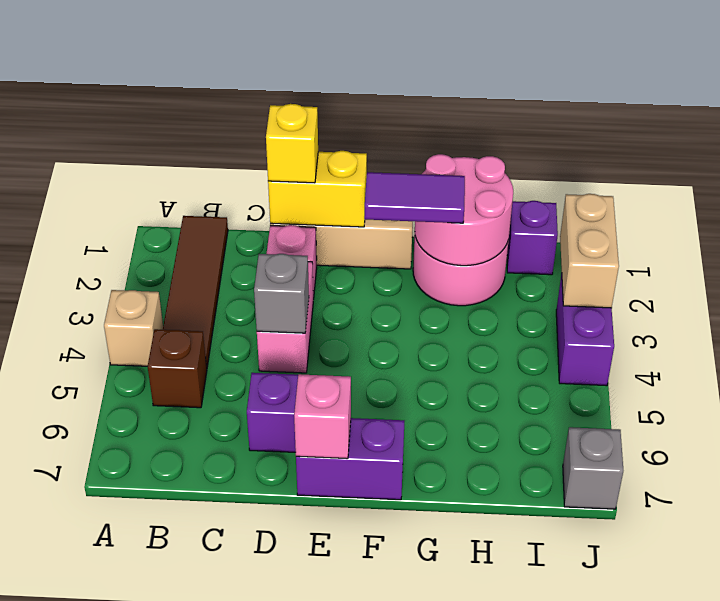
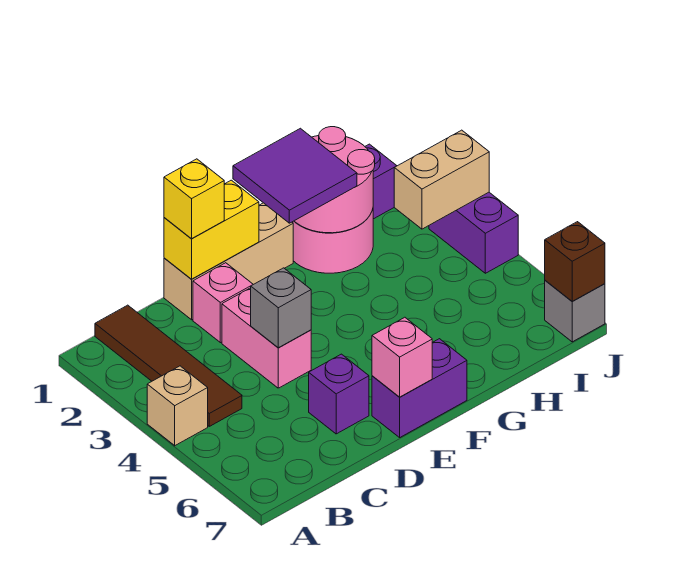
brown 1x1 brick [148,329,207,408] -> brown 1x1 brick moved to [545,222,605,301]
purple 1x2 tile [364,172,465,223] -> purple 2x2 tile [233,128,357,223]
tan 1x2 brick [560,194,619,308] -> tan 1x2 brick turned to [394,130,489,229]

